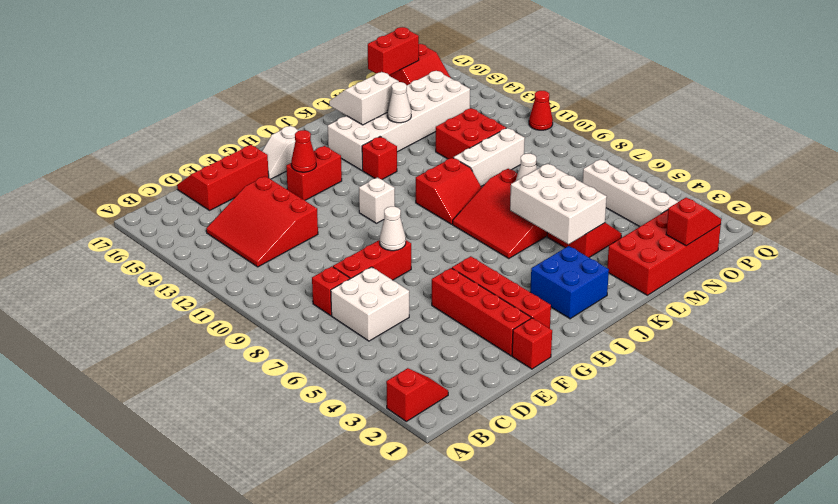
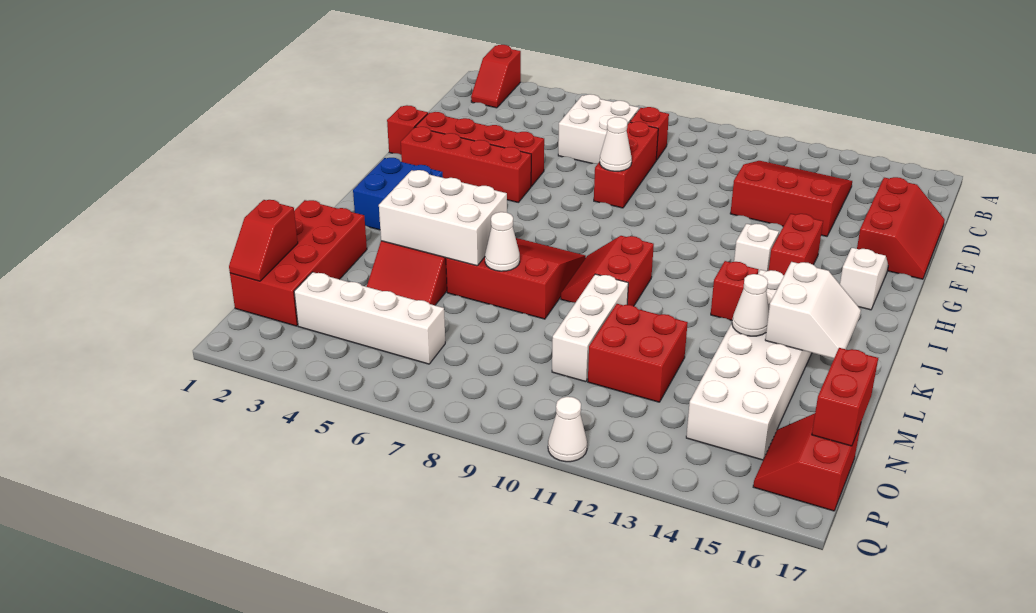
red 1x1 cone [291,130,316,172] -> none
white 1x1 brick [359,177,395,223] -> white 1x1 brick moved to [734,224,779,273]
red 1x1 cone [529,91,553,130] -> white 1x1 cone [548,397,587,462]

